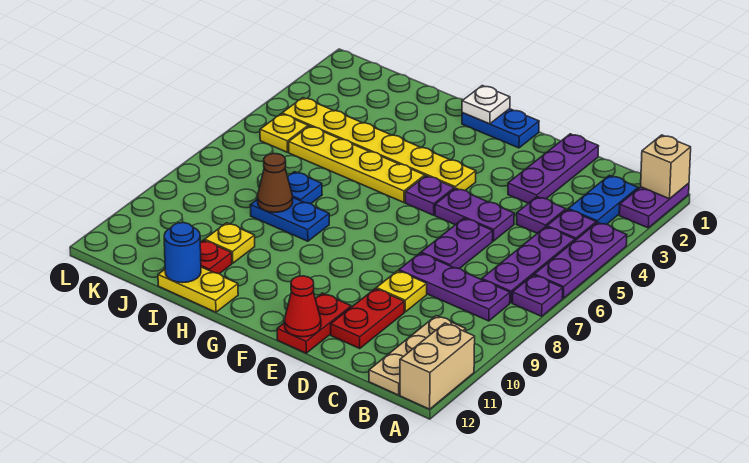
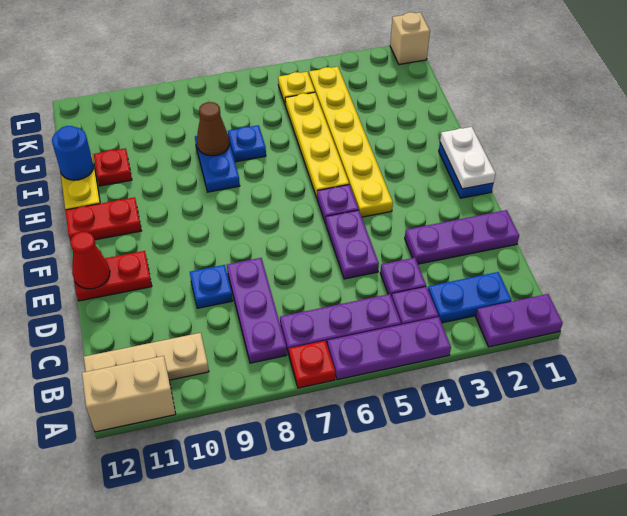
tan 1x1 brick [641,135,691,199] -> tan 1x1 brick moved to [390,12,430,64]
purple 1x1 plate [512,275,563,316] -> red 1x1 plate [289,341,335,388]
purple 1x2 plate [421,218,493,269] -> none
yellow 1x1 plate [376,271,427,312] -> blue 1x1 plate [190,265,233,308]
red 1x2 plate [331,289,404,348] -> red 1x2 plate moved to [65,197,141,242]
white 1x1 plate [462,86,510,124] -> white 1x2 plate [440,127,495,189]
yellow 1x1 plate [205,223,255,263] -> none

